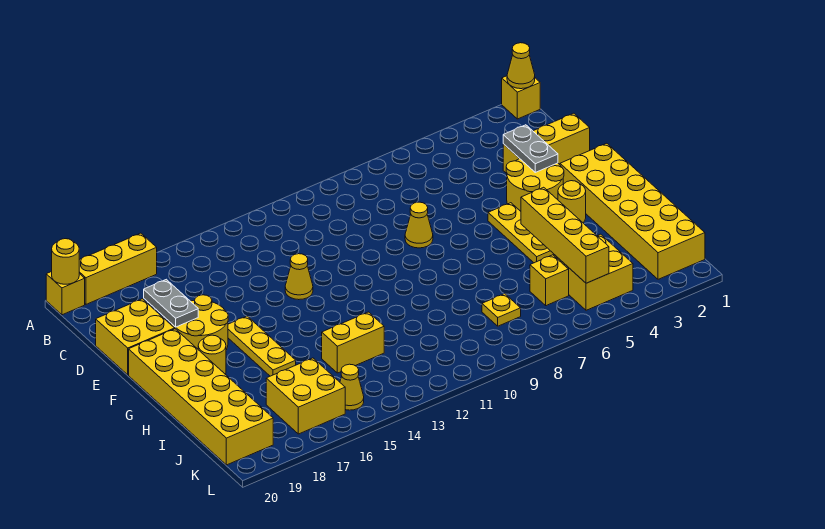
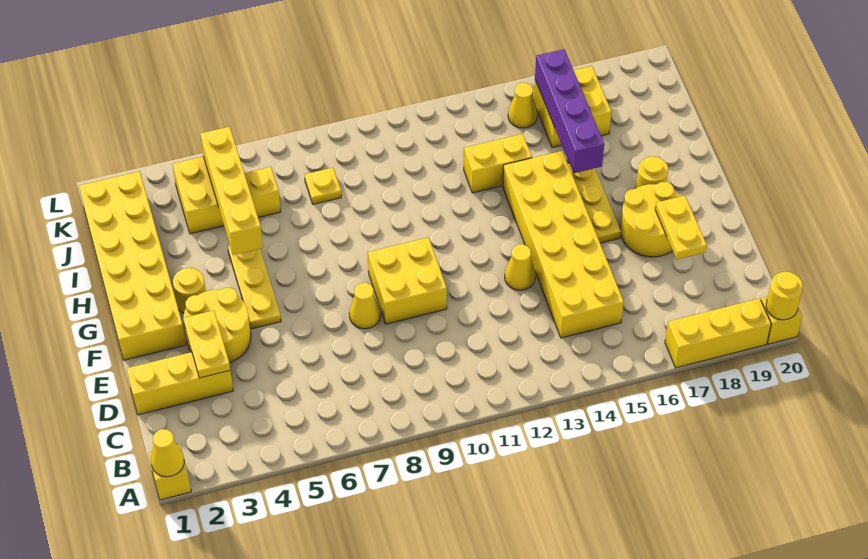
grey 1x2 plate [503,125,558,172] -> yellow 1x2 plate [183,310,230,378]
grey 1x2 plate [144,279,198,327] -> yellow 1x2 plate [655,196,707,259]
yellow 2x2 brick [96,299,175,375] -> yellow 2x2 brick moved to [368,237,447,324]
yellow 2x6 brick [129,329,273,465] -> yellow 2x6 brick moved to [503,151,624,338]
none -> purple 1x4 brick [535,49,604,173]

